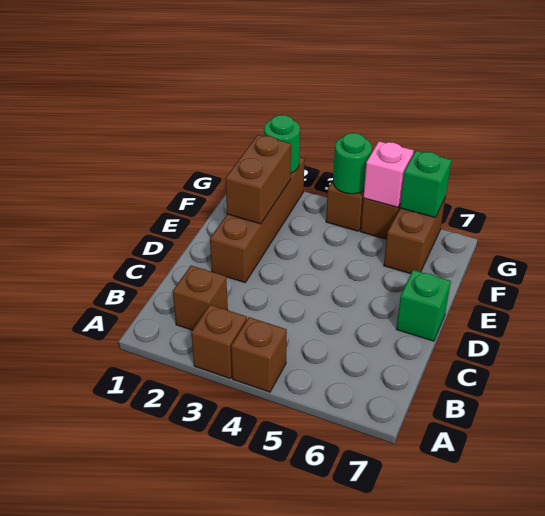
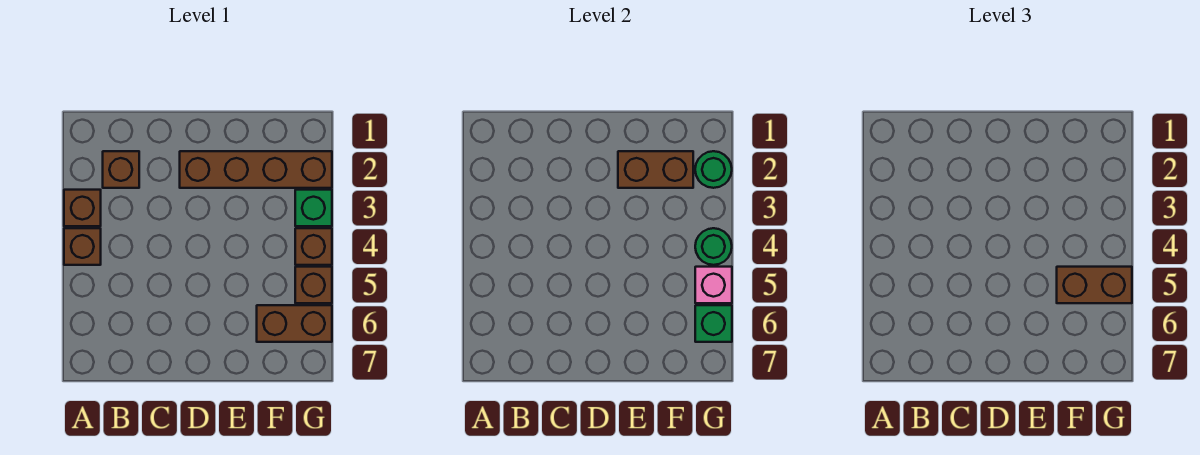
green 1x1 brick [396,270,451,341] -> green 1x1 brick moved to [295,190,332,226]
none -> brown 1x2 brick [1057,267,1132,303]

